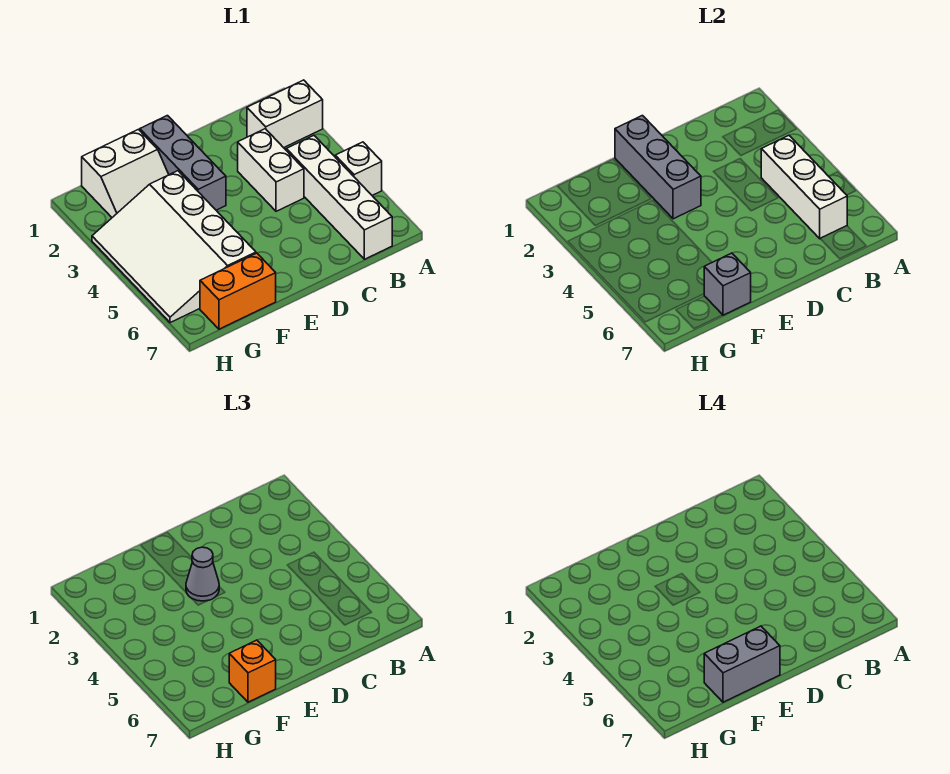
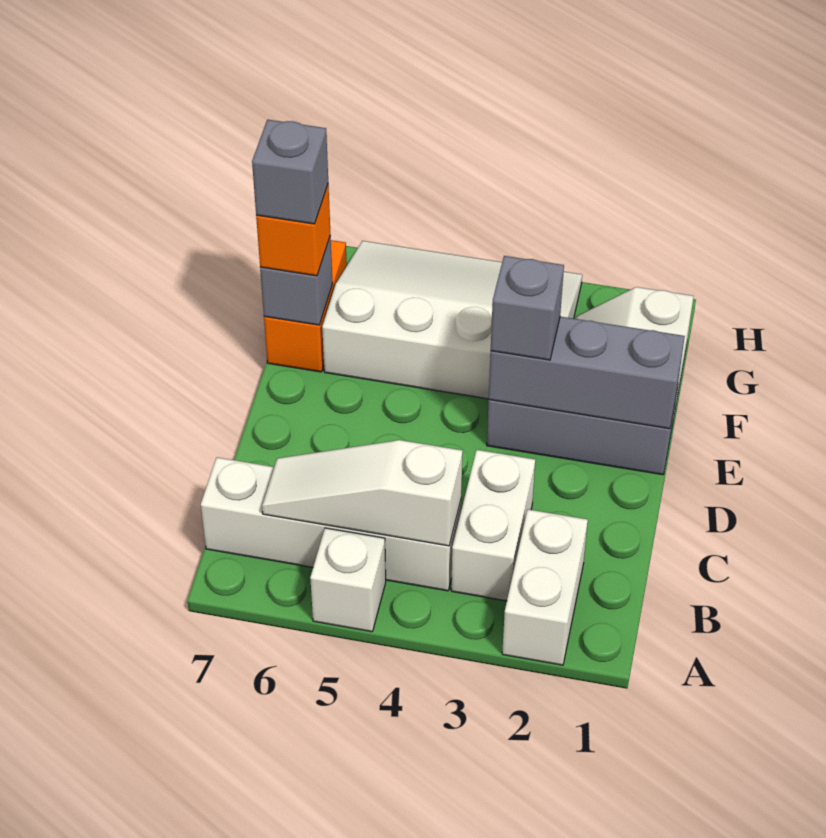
white 1x3 brick [761,135,847,239] -> white 1x3 slope [262,440,463,546]
white 1x2 brick [238,129,304,211] -> white 1x2 brick turned to [451,450,535,601]
grey 1x1 cone [186,547,219,601] -> grey 1x1 brick [491,256,564,360]
grey 1x2 brick [704,626,780,702] -> grey 1x1 brick [252,120,328,224]

